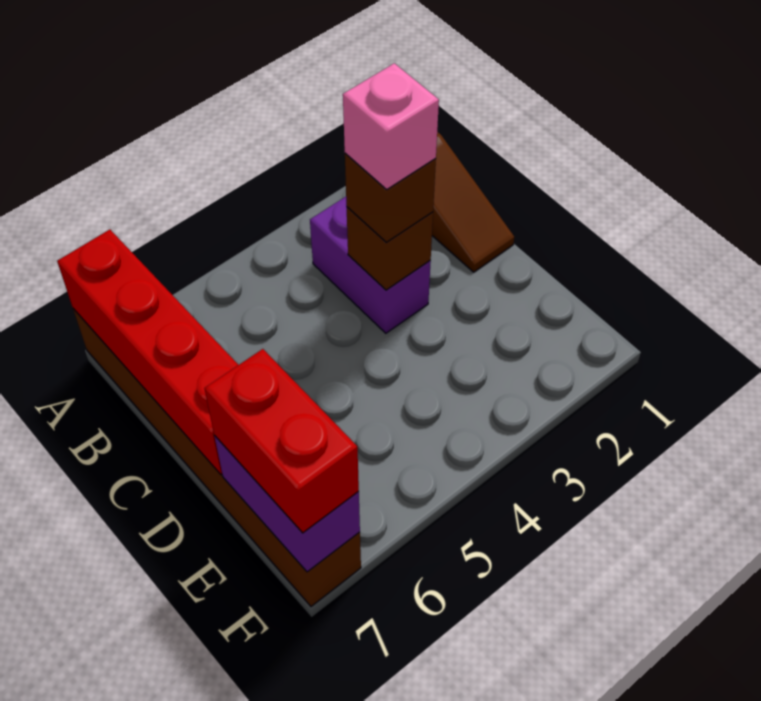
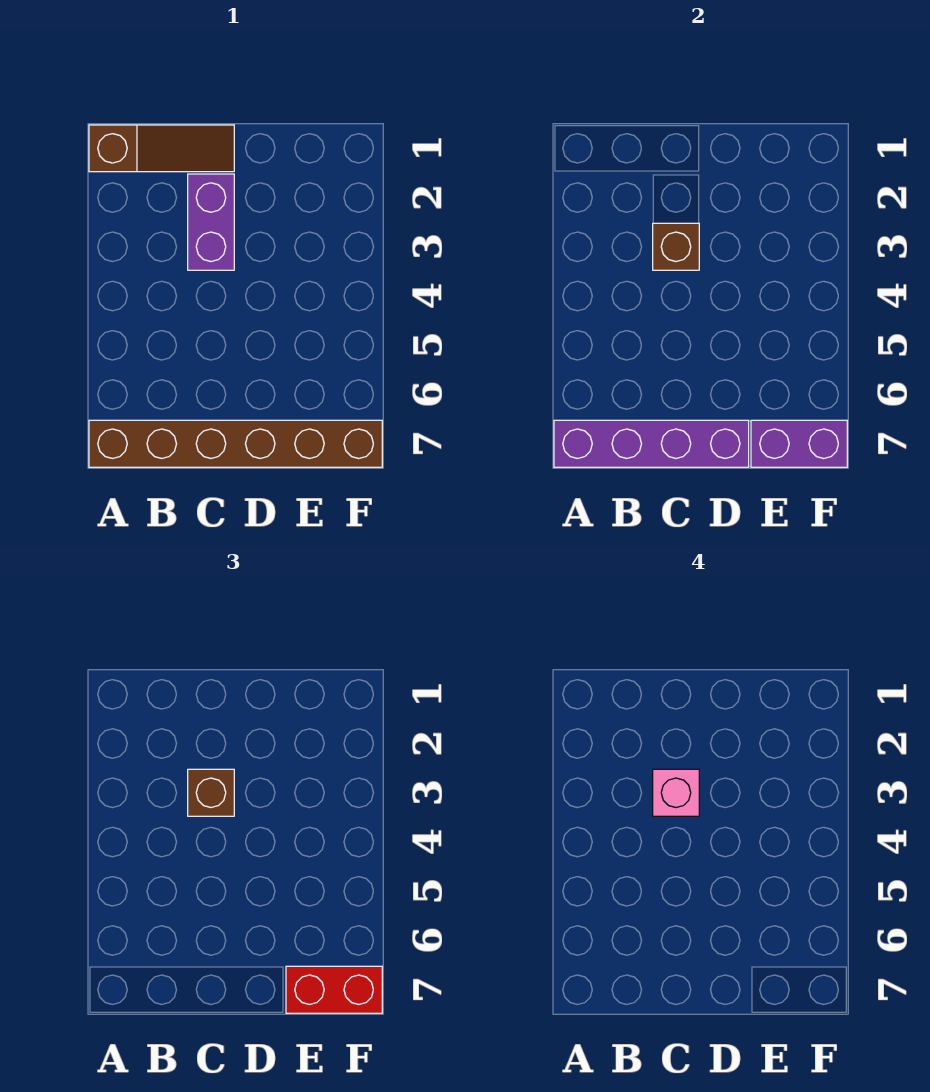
red 1x4 brick [57,230,238,475] -> purple 1x4 brick [554,420,749,467]
purple 1x2 brick [310,197,431,333] -> purple 1x2 brick turned to [188,174,234,270]

